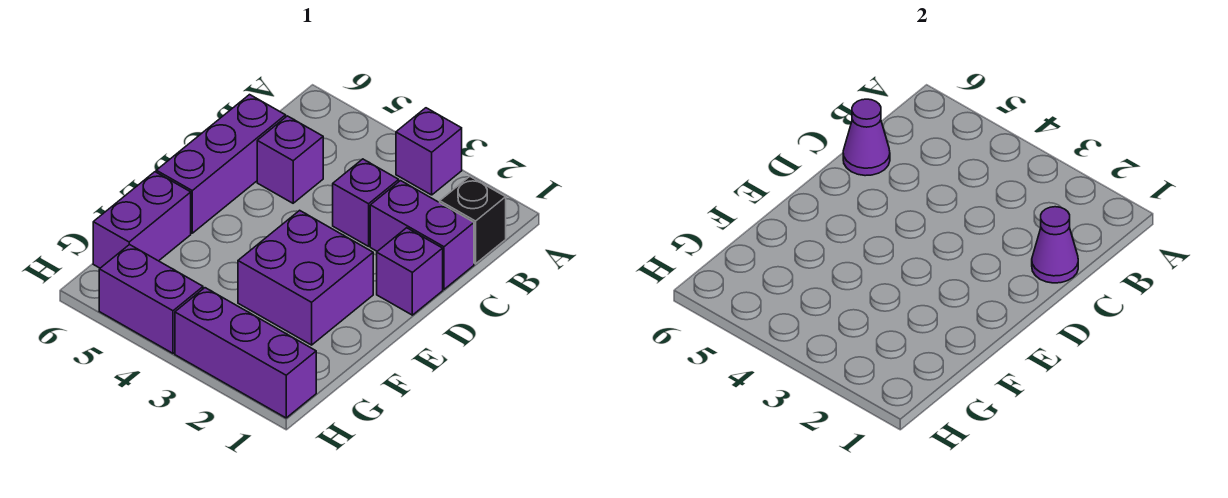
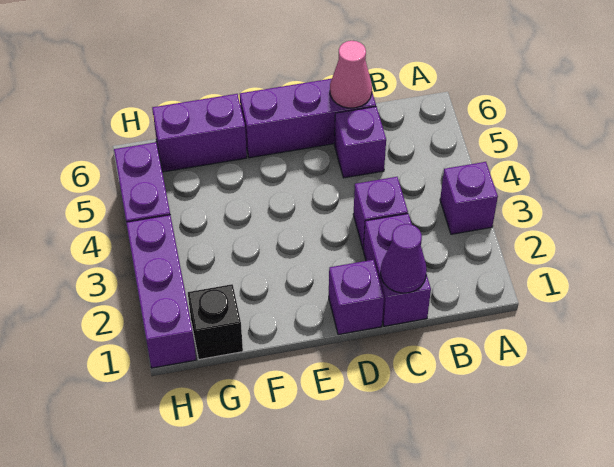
black 1x1 brick [440,176,506,264] -> black 1x1 brick moved to [188,284,243,360]
purple 1x1 cone [843,99,890,176] -> pink 1x1 cone [330,41,372,108]
purple 2x2 brick [238,210,373,345] -> none

